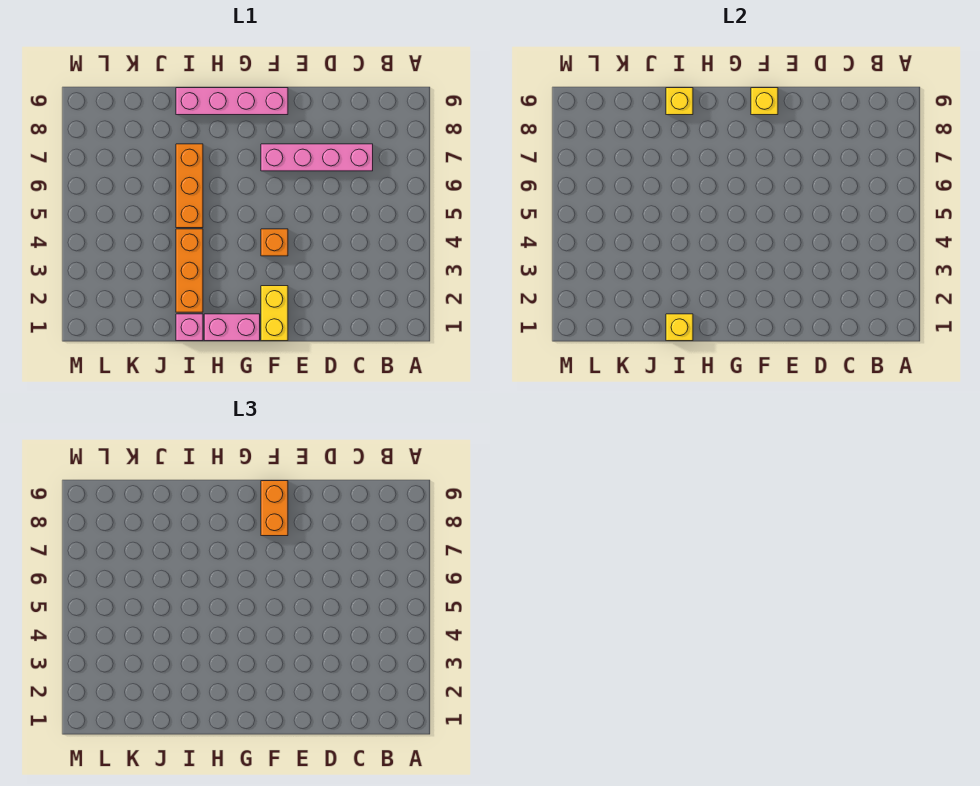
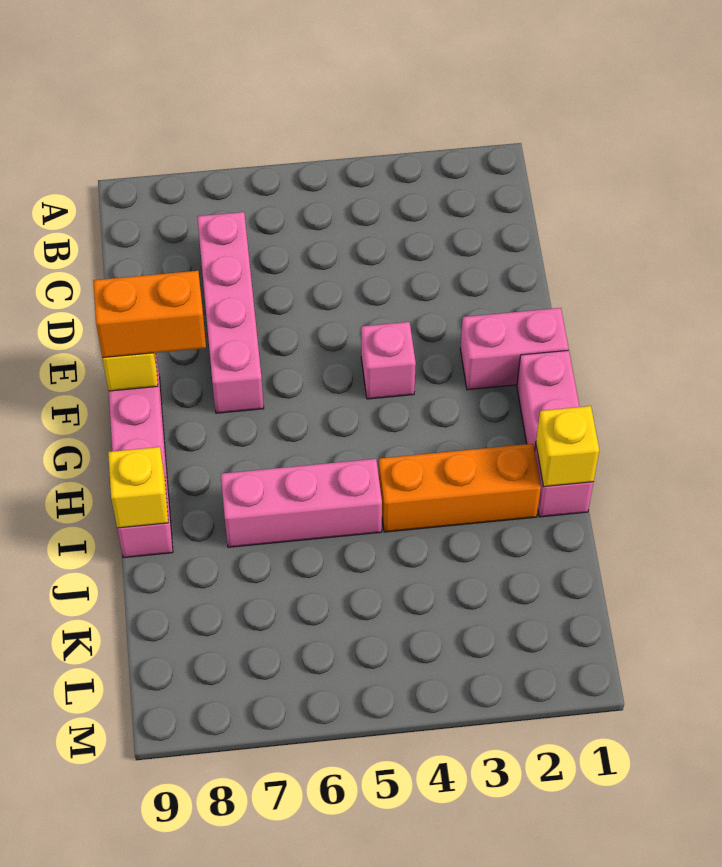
yellow 1x2 brick [261,286,288,341] -> pink 1x2 brick [460,308,569,390]
orange 1x1 brick [261,229,288,256] -> pink 1x1 brick [361,322,416,399]
orange 1x3 brick [176,144,203,228] -> pink 1x3 brick [221,459,382,547]

